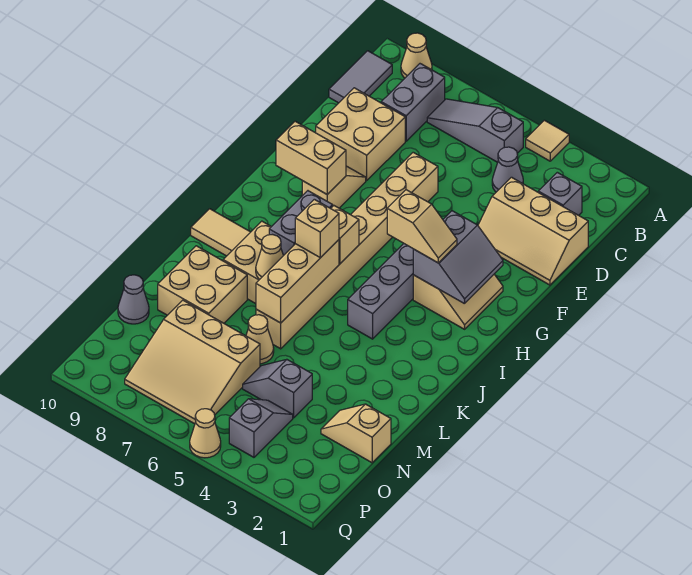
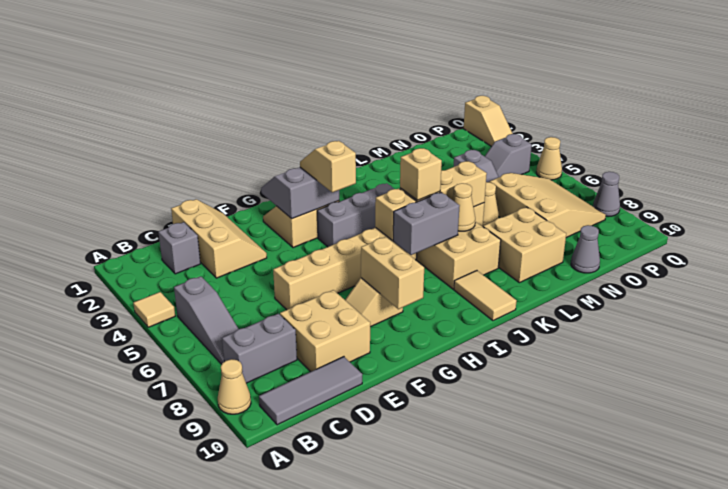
grey 1x2 tile [329,51,392,103] -> grey 1x3 tile [259,357,362,425]
grey 1x1 cone [492,147,523,192] -> grey 1x1 cone moved to [593,172,620,217]
tan 1x2 slope [321,404,391,463] -> tan 1x2 slope moved to [464,96,513,146]

